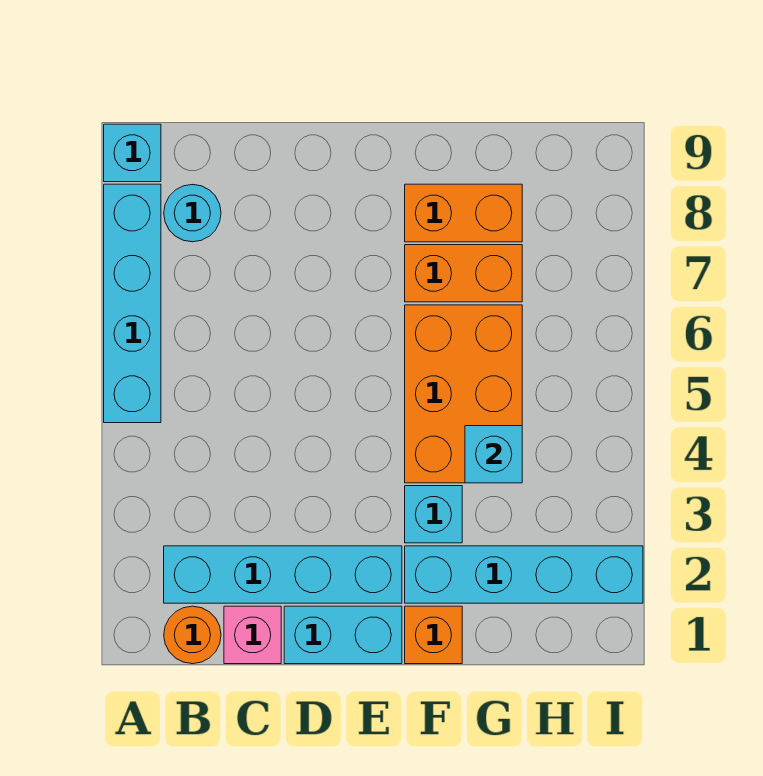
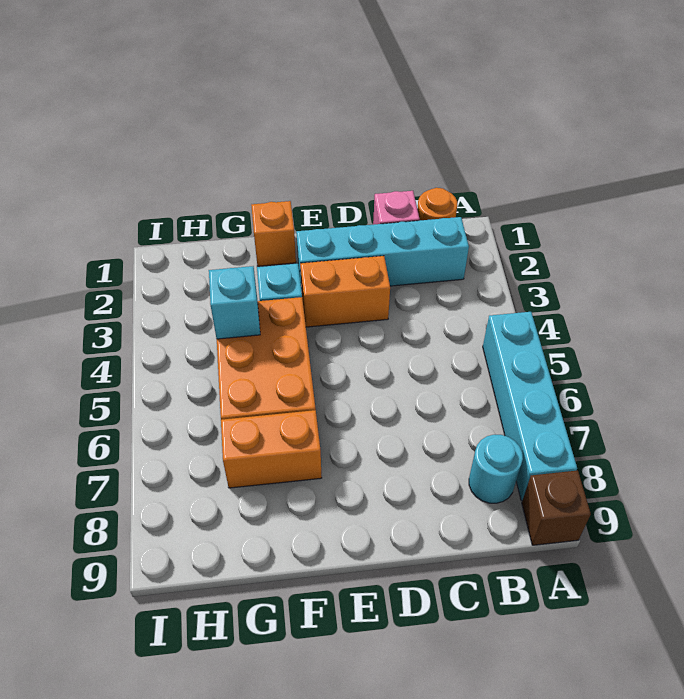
cyan 1x1 brick [104,124,161,182] -> brown 1x1 brick [522,470,591,545]
cyan 1x2 brick [284,606,402,664] -> none
cyan 1x4 brick [405,546,643,603] -> none
orange 1x2 brick [405,184,522,242] -> orange 1x2 brick moved to [300,256,390,327]

